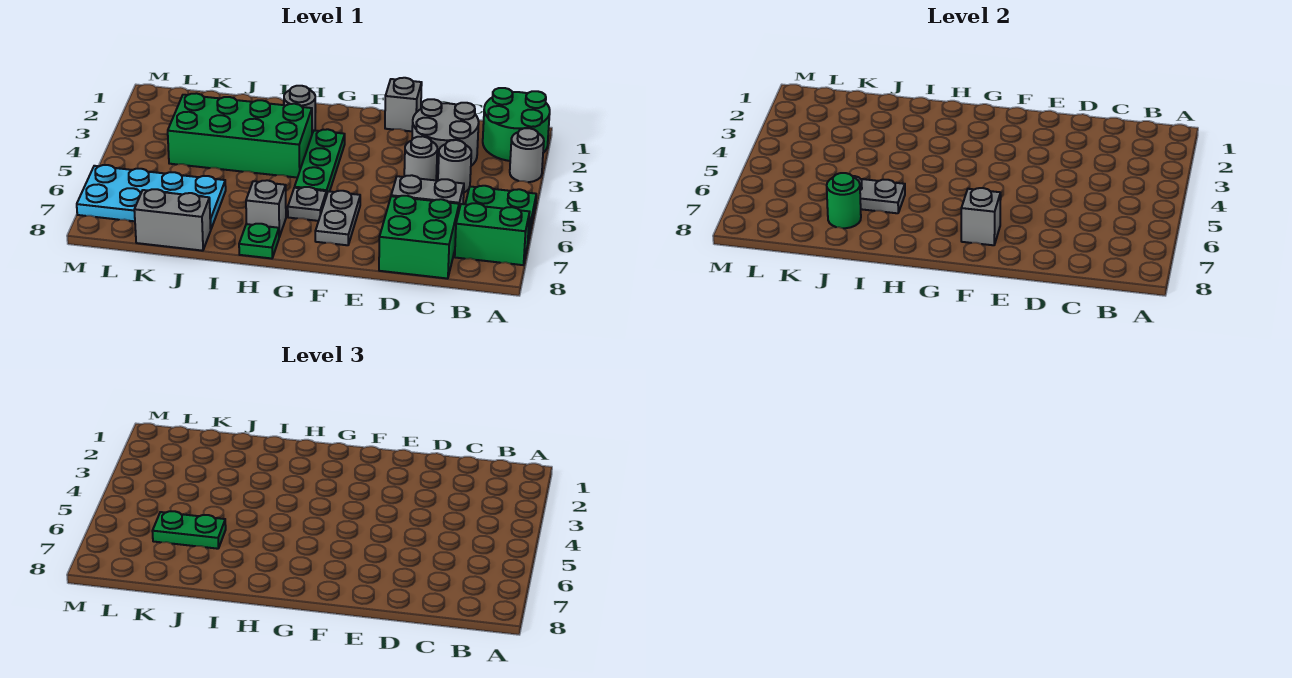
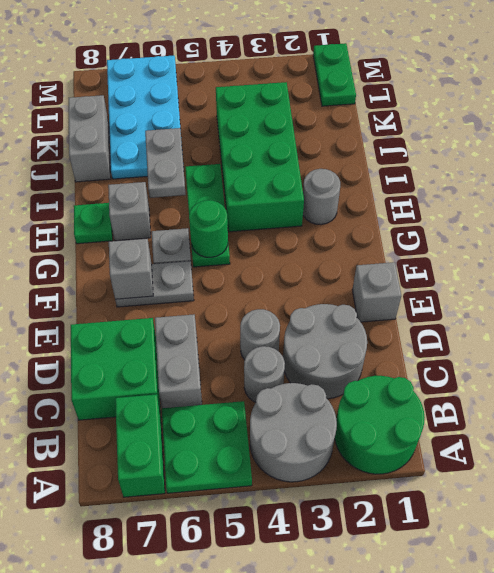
grey 1x1 round brick [510,128,544,182] -> grey 2x2 round brick [250,383,337,482]
green 1x3 plate [295,129,345,196] -> green 1x3 plate turned to [185,164,230,267]
green 1x2 plate [152,511,226,549] -> green 1x2 plate moved to [313,43,356,106]
green 1x1 round brick [827,173,861,228] -> green 1x1 round brick moved to [189,200,228,257]

